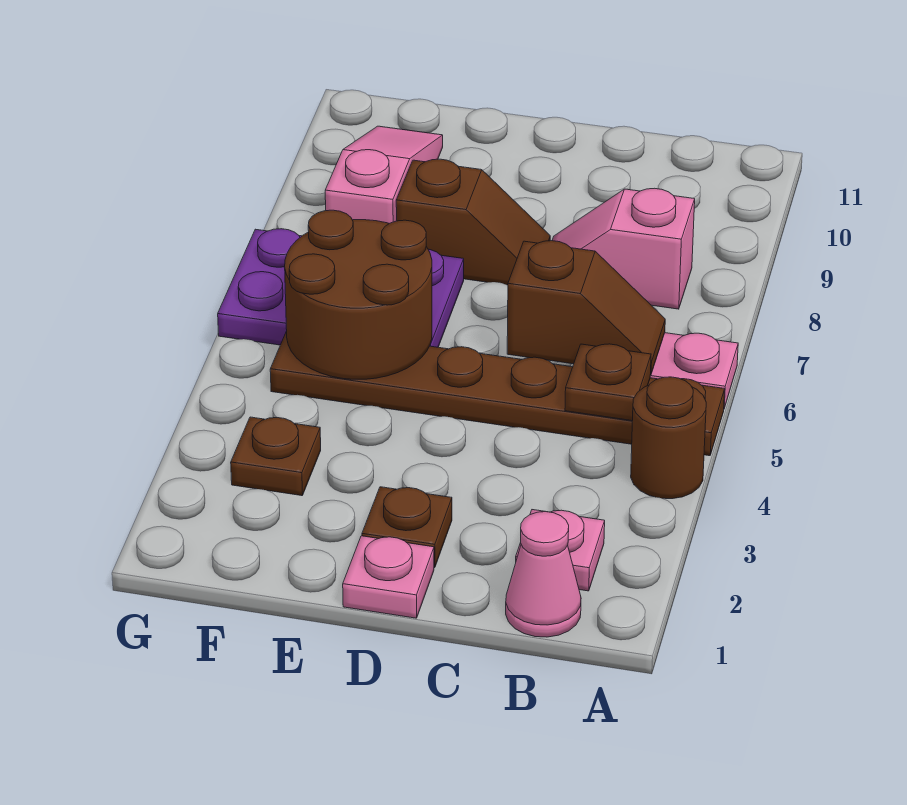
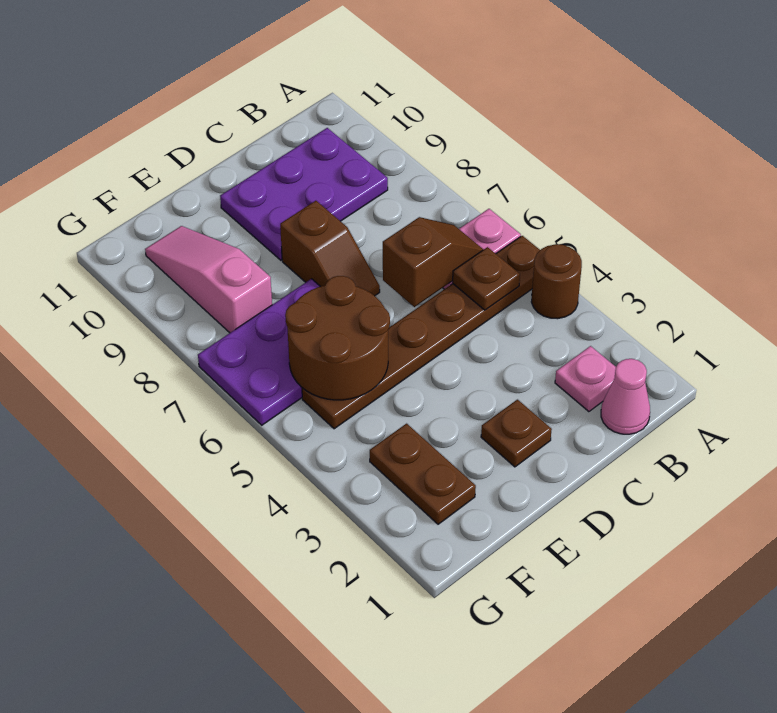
pink 1x2 slope [552,188,695,309] -> none
none -> purple 2x3 plate [220,128,388,260]
pink 1x1 plate [343,536,434,618] -> none
brown 1x2 slope [396,159,550,285] -> brown 1x2 slope turned to [280,201,380,296]
brown 1x1 plate [231,417,321,496] -> brown 1x2 plate [370,424,476,524]

